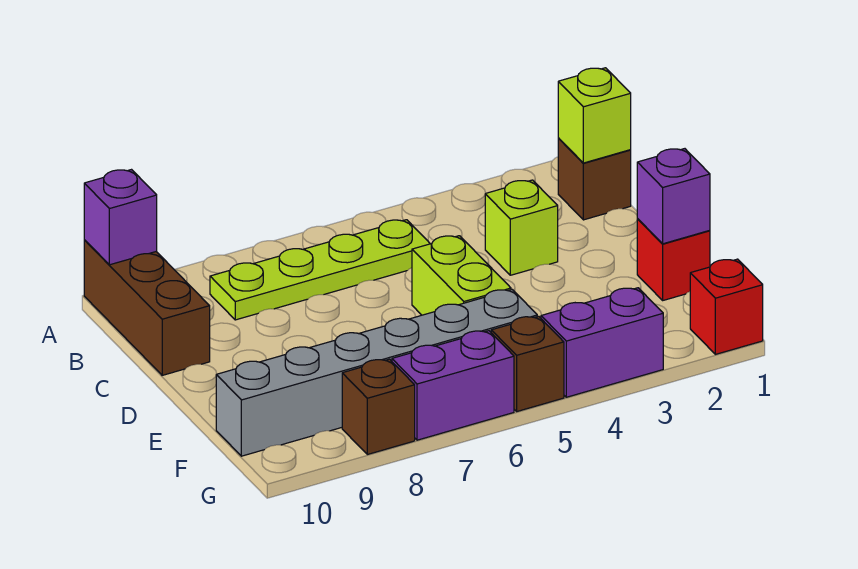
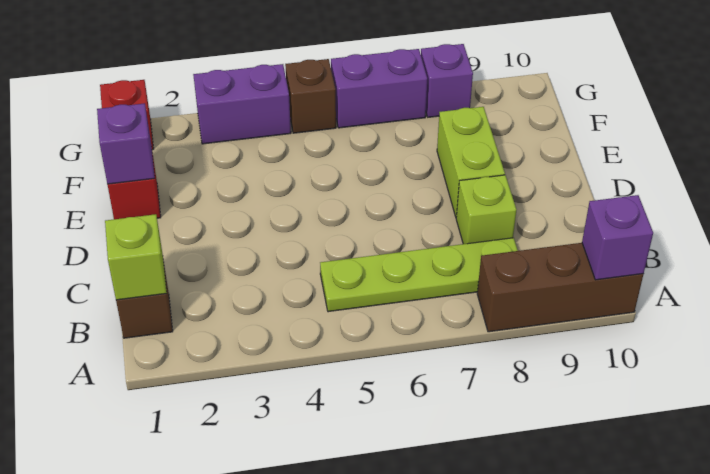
brown 1x3 brick [84,240,210,375] -> brown 1x3 brick turned to [477,243,643,332]
lime 1x1 brick [485,180,558,275] -> lime 1x1 brick moved to [456,175,516,244]
lime 1x2 brick [412,236,511,315] -> lime 1x2 brick moved to [437,107,505,217]
grey 1x6 brick [216,290,537,456] -> none
brown 1x1 brick [342,359,415,454] -> purple 1x1 brick [421,44,473,117]

